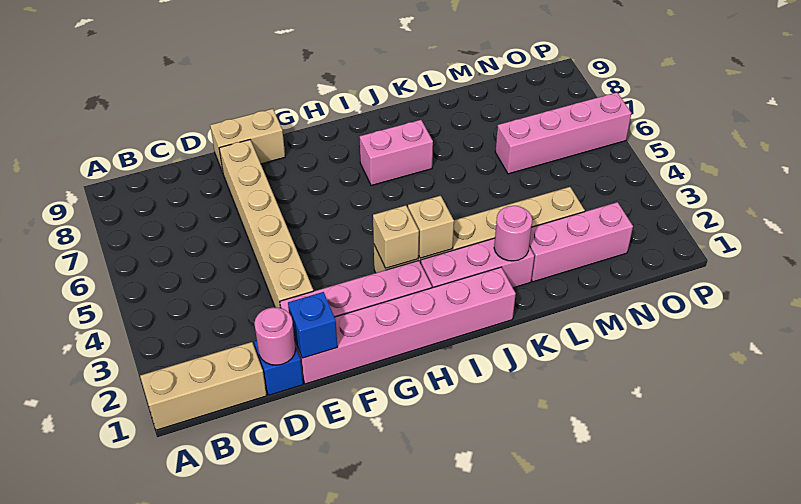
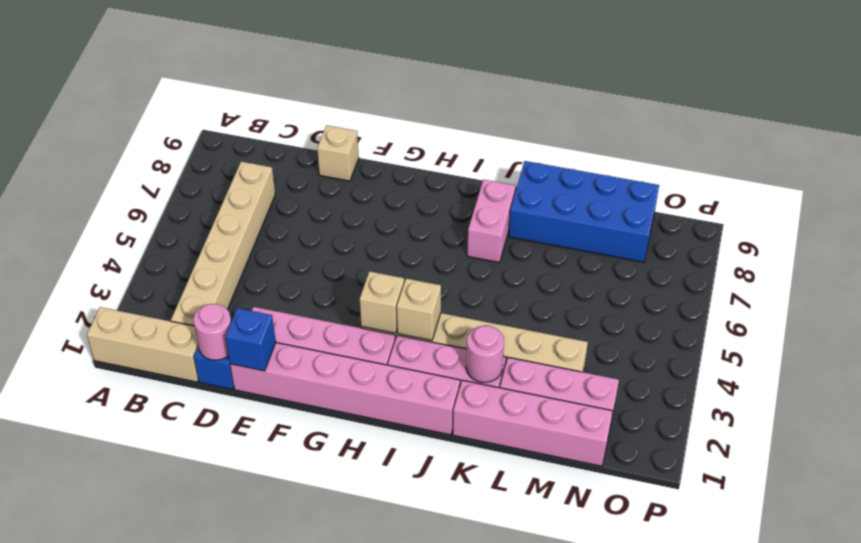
tan 1x6 brick [219,140,313,308] -> tan 1x6 brick moved to [171,162,275,326]
tan 1x2 brick [210,109,285,172] -> tan 1x1 brick [317,125,359,181]
pink 1x2 brick [360,120,433,186] -> pink 1x2 brick turned to [467,180,516,263]
none -> blue 2x4 brick [509,161,659,262]
pink 1x4 brick [495,92,631,174] -> pink 1x4 brick moved to [453,380,613,466]

